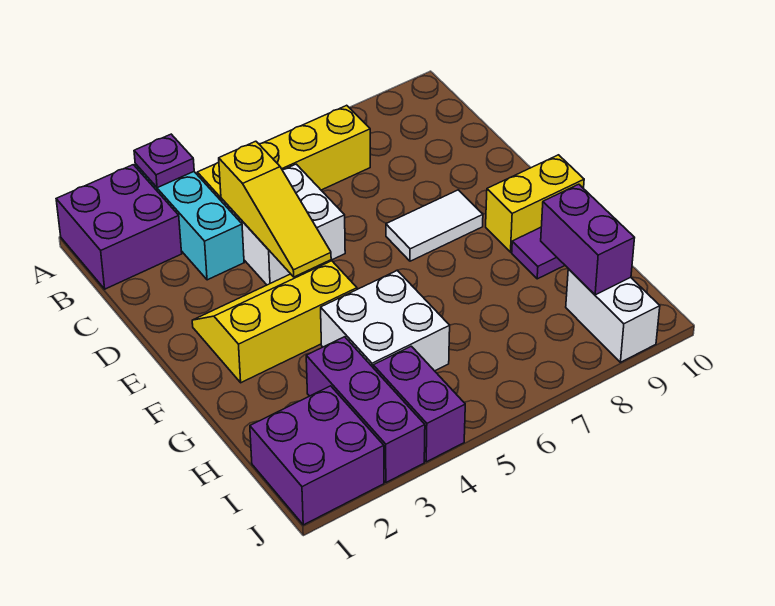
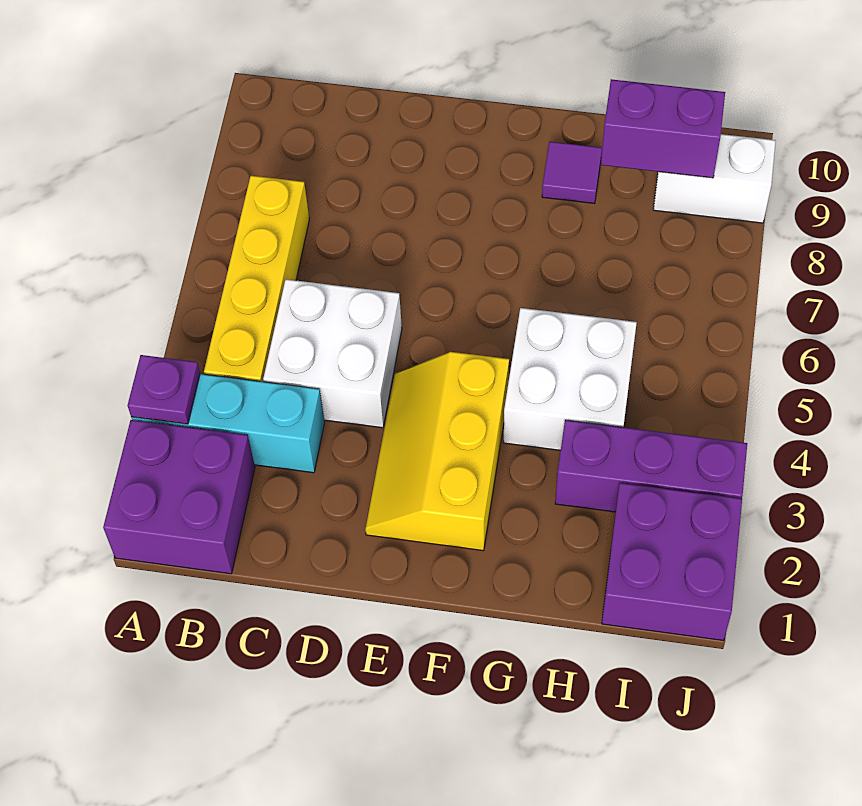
yellow 1x3 slope [219,141,331,277] -> none
white 1x2 tile [386,190,483,261] -> none
yellow 1x2 brick [486,155,584,252] -> none
purple 1x2 brick [373,346,465,462] -> none

